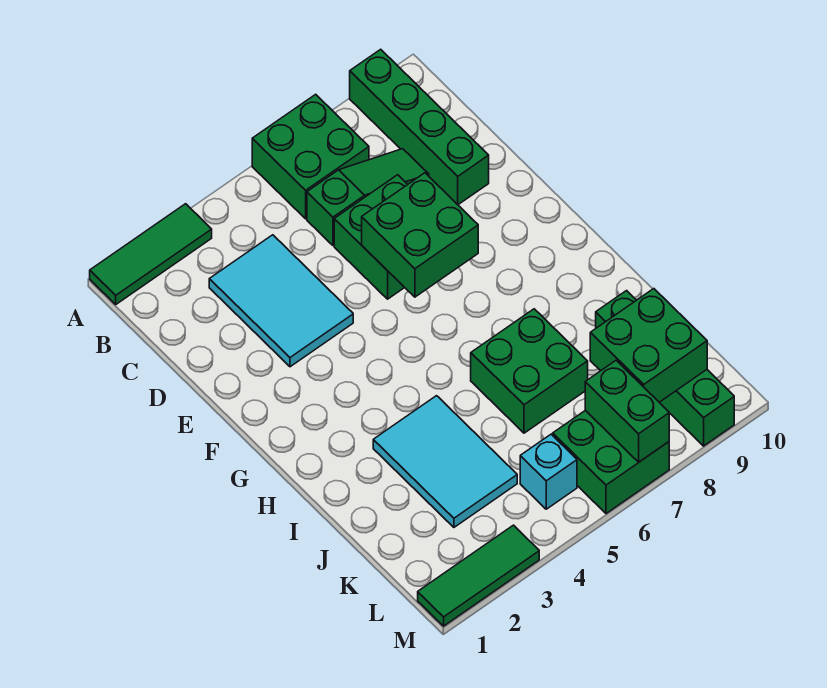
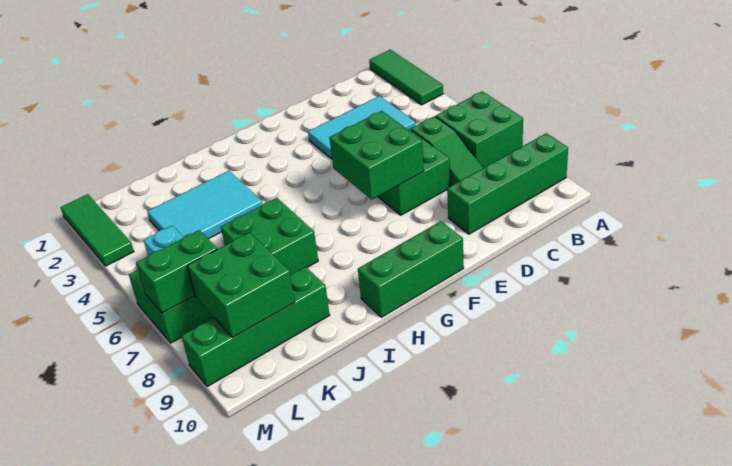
none -> green 1x3 brick [358,221,464,317]

